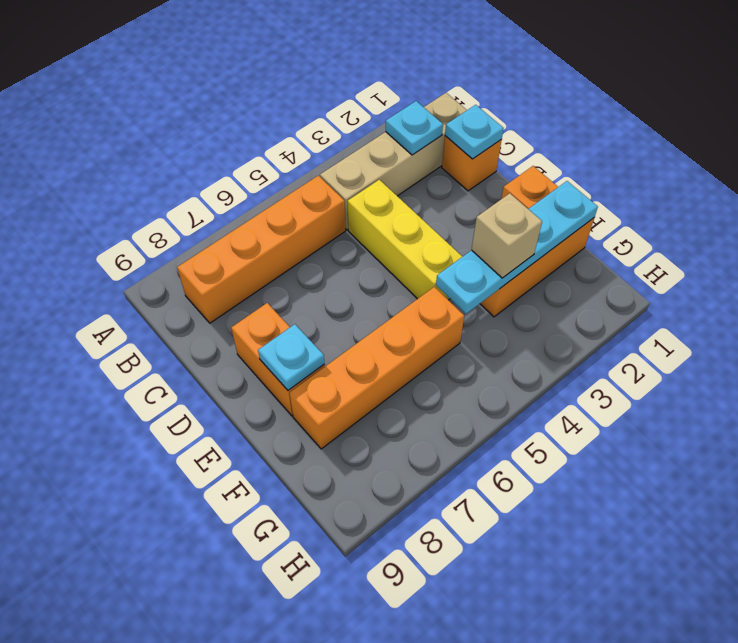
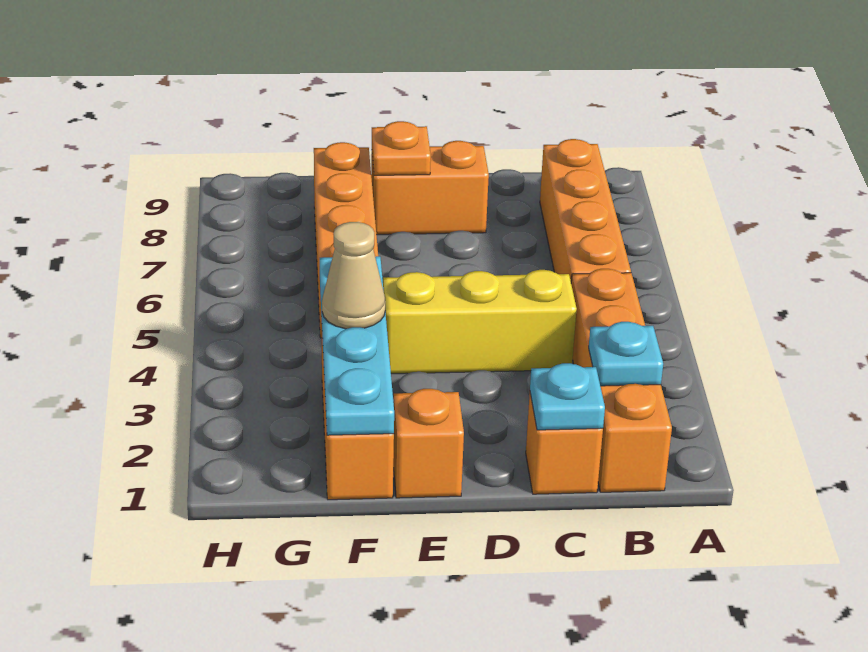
tan 1x4 brick [320,93,467,230] -> orange 1x4 brick [571,269,672,492]
cyan 1x1 plate [258,324,324,390] -> orange 1x1 plate [372,121,431,175]
tan 1x1 brick [472,193,542,278] -> tan 1x1 cone [322,222,385,329]

